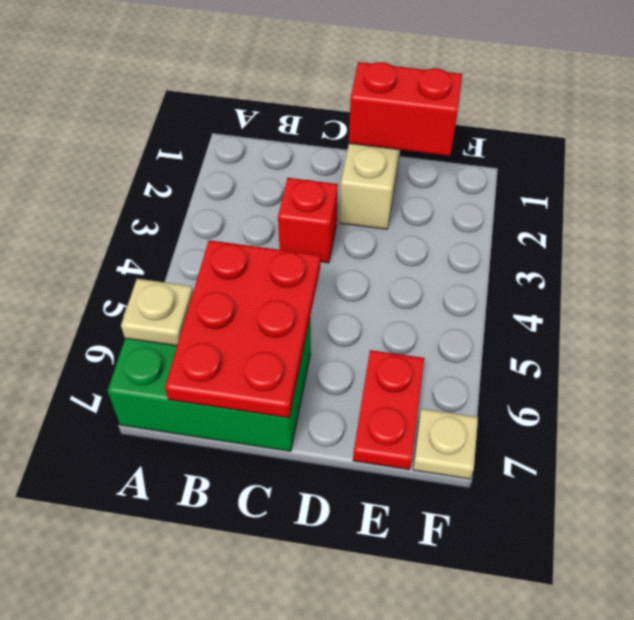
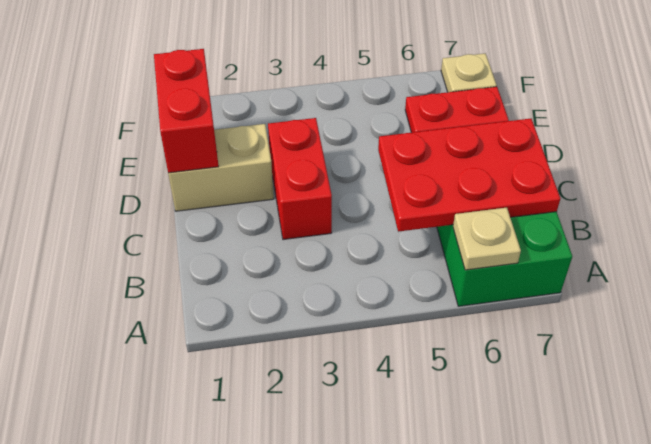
red 1x1 brick [278,178,338,263] -> red 1x2 brick [268,118,332,240]

